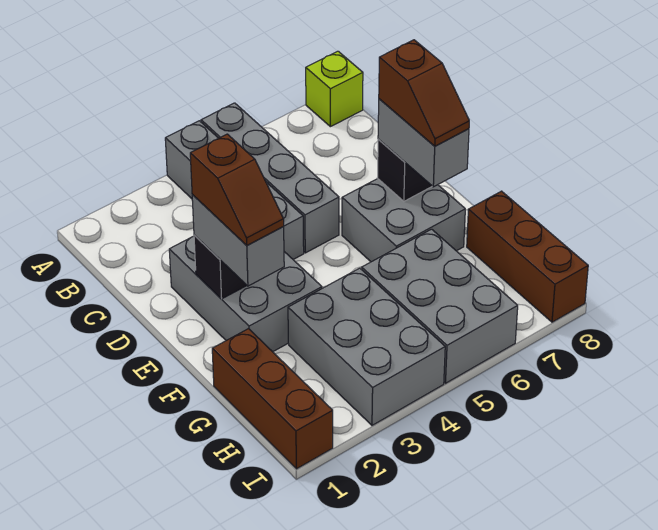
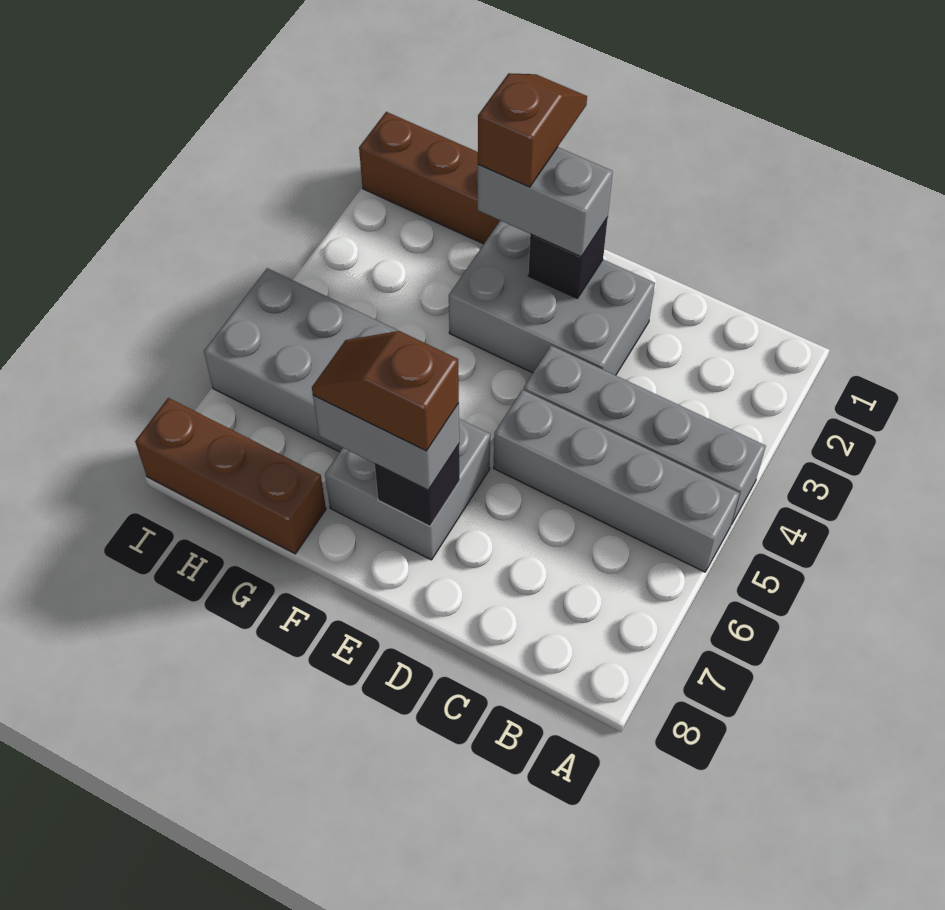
lime 1x1 brick [306,51,363,127] -> none
brown 1x2 slope [190,134,284,245] -> brown 1x2 slope turned to [478,73,587,187]
grey 2x3 brick [288,268,445,425] -> none

